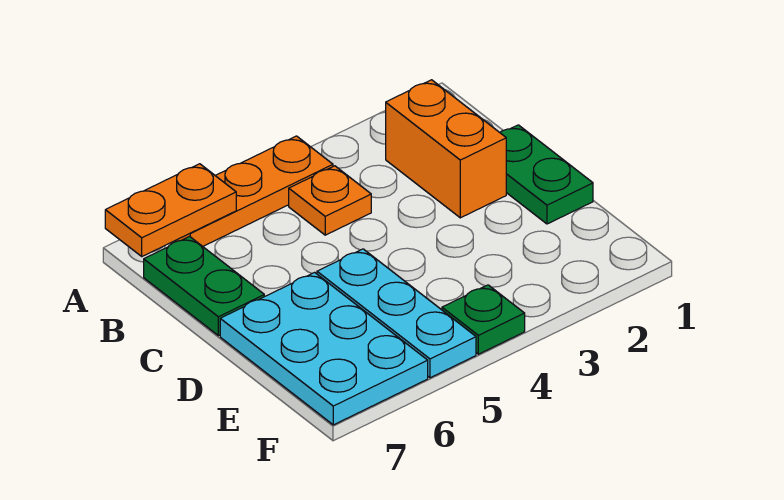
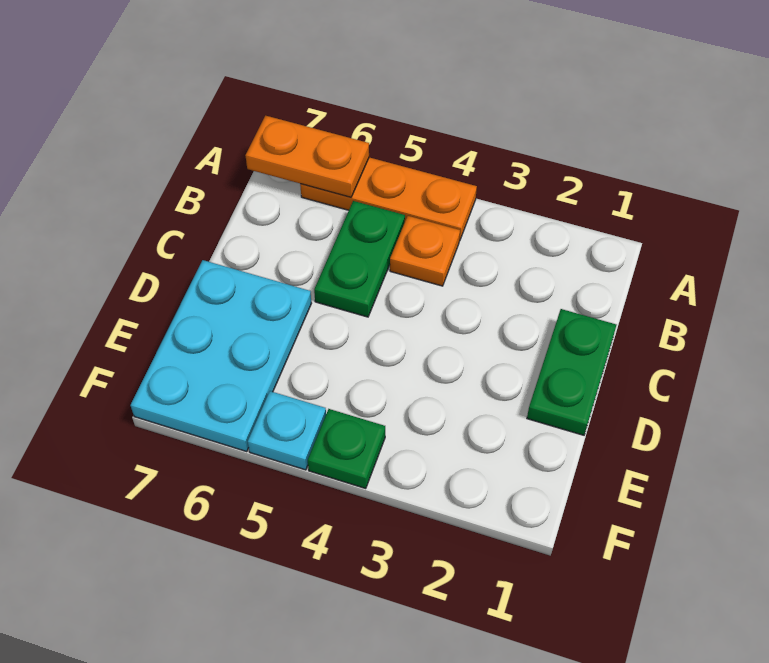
orange 1x2 brick [386,80,506,218] -> none
green 1x2 plate [144,237,264,336] -> green 1x2 plate moved to [314,201,405,317]
cyan 1x3 plate [317,249,476,378] -> cyan 1x1 plate [248,391,326,470]

